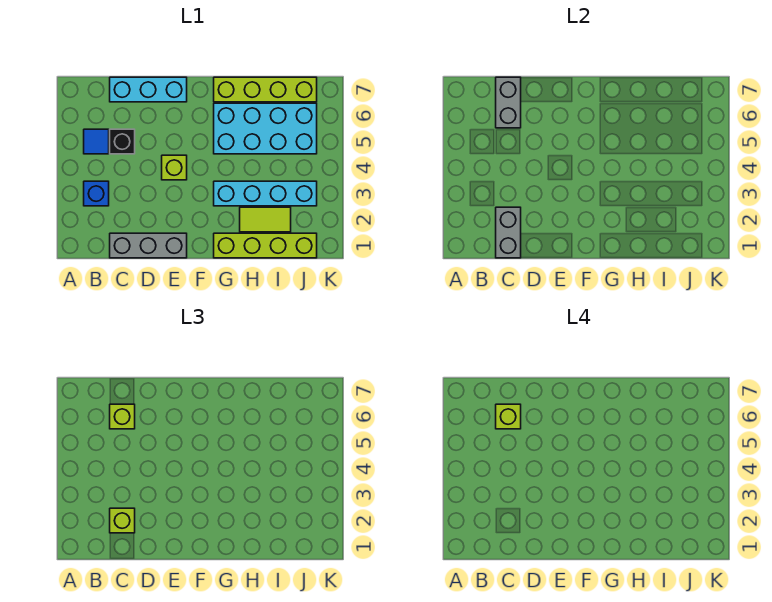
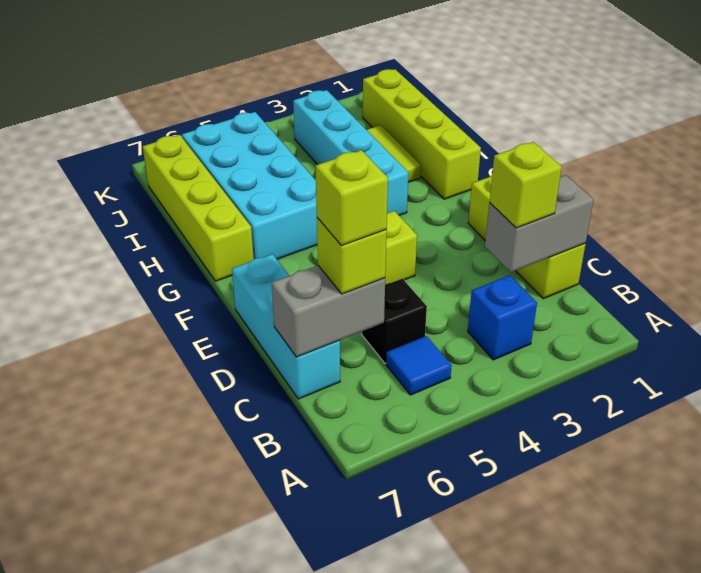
grey 1x3 brick [110,233,187,258] -> lime 1x3 brick [468,175,586,299]

